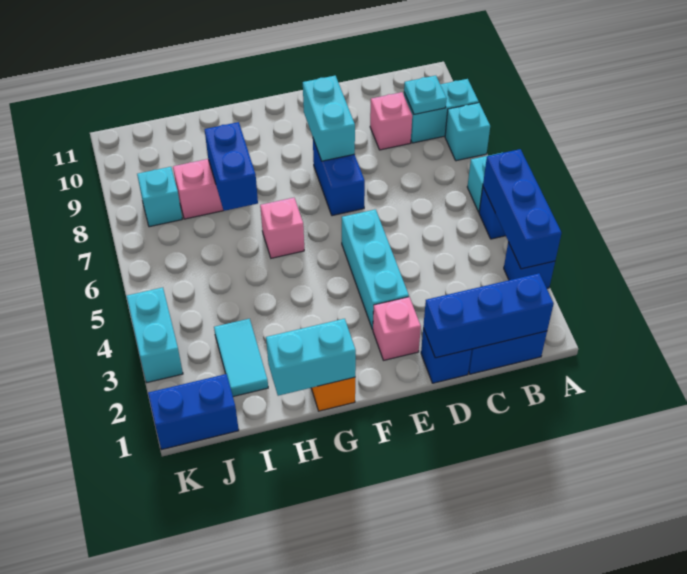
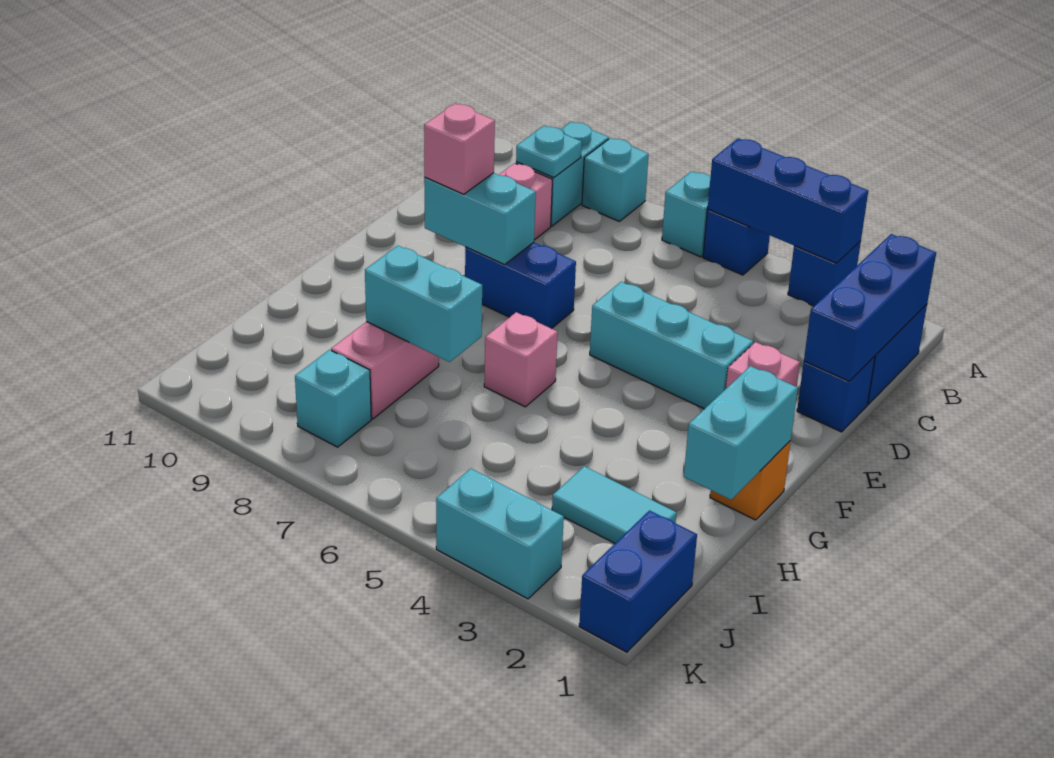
none -> pink 1x1 brick [424,104,495,194]
blue 1x2 brick [204,122,258,211] -> cyan 1x2 brick [365,246,482,362]

